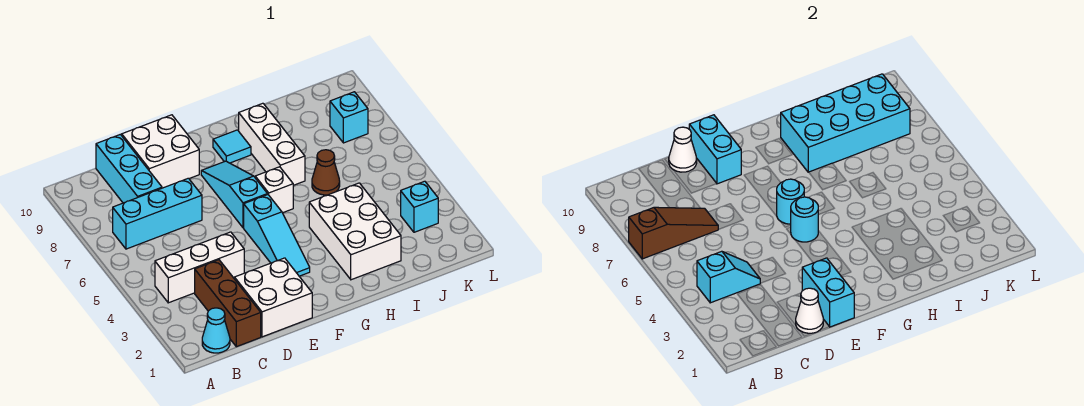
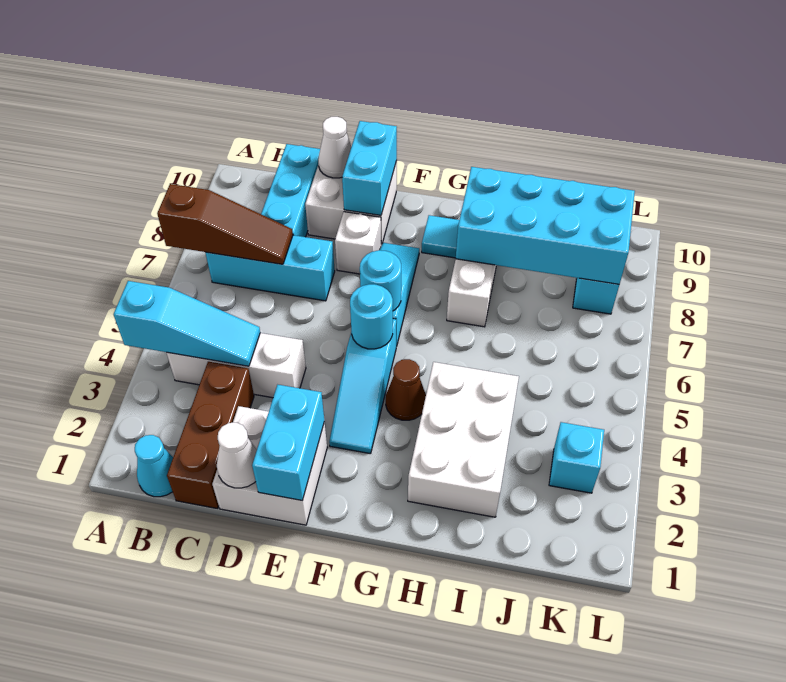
cyan 1x2 slope [697,251,760,303] -> cyan 1x3 slope [114,281,260,366]
white 1x1 brick [255,167,293,213] -> white 1x1 brick moved to [335,212,381,274]
brown 1x1 cone [312,150,340,195] -> brown 1x1 cone moved to [386,359,426,420]

